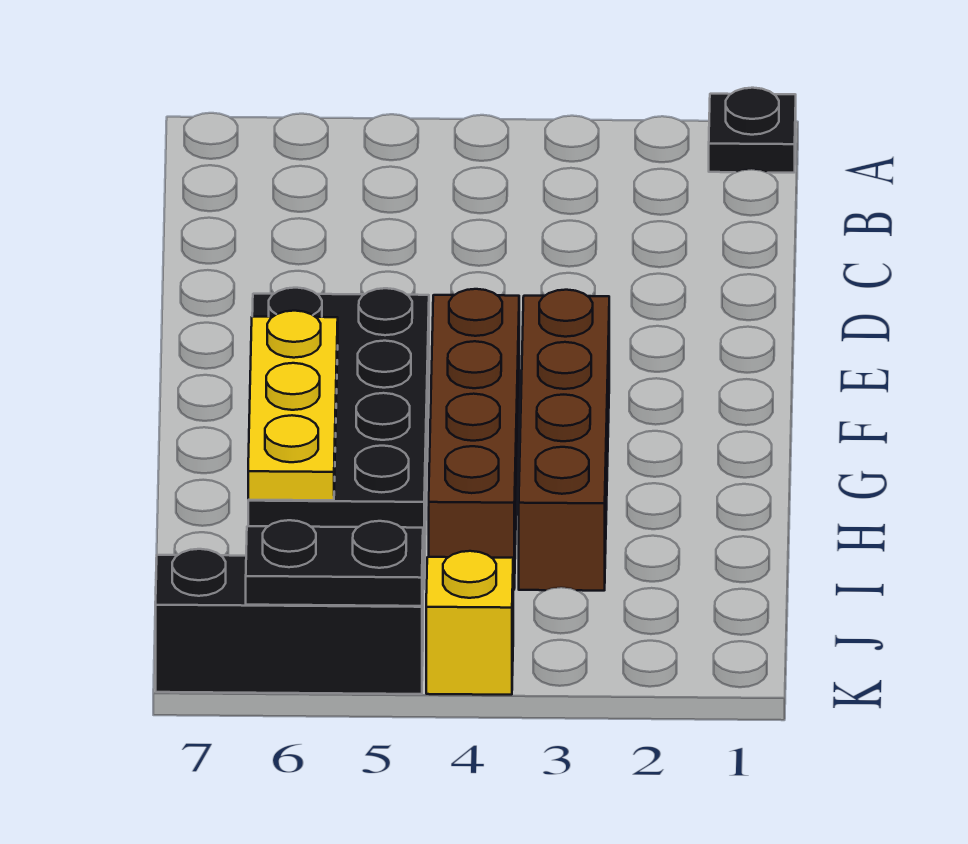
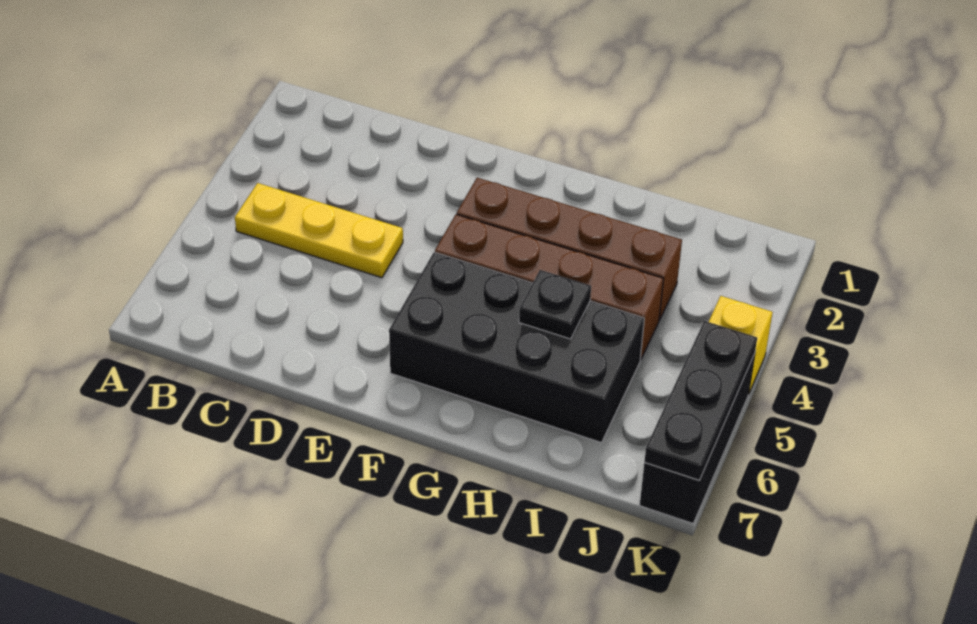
black 1x1 plate [709,88,796,173] -> black 1x1 plate moved to [519,270,591,339]
yellow 1x3 plate [248,311,338,500] -> yellow 1x3 plate moved to [235,183,403,278]
black 1x2 plate [246,520,423,606] -> black 1x3 plate [644,321,757,480]

